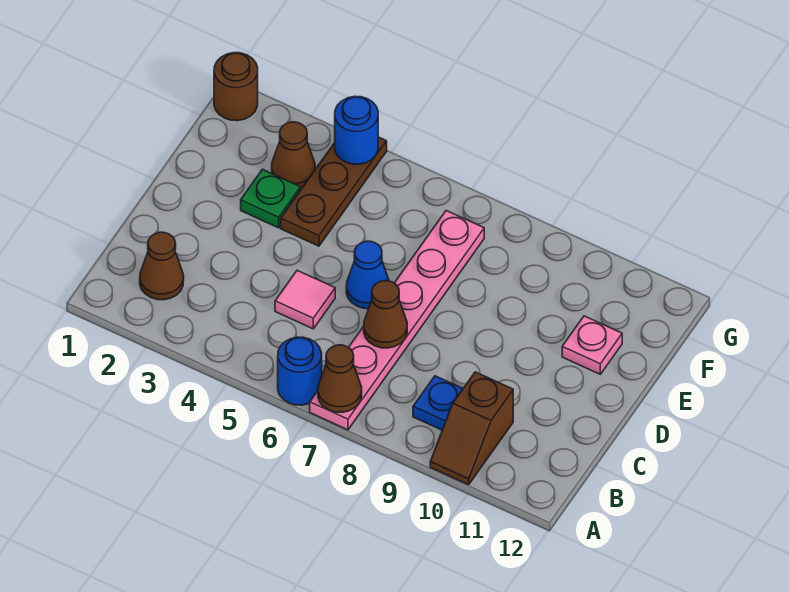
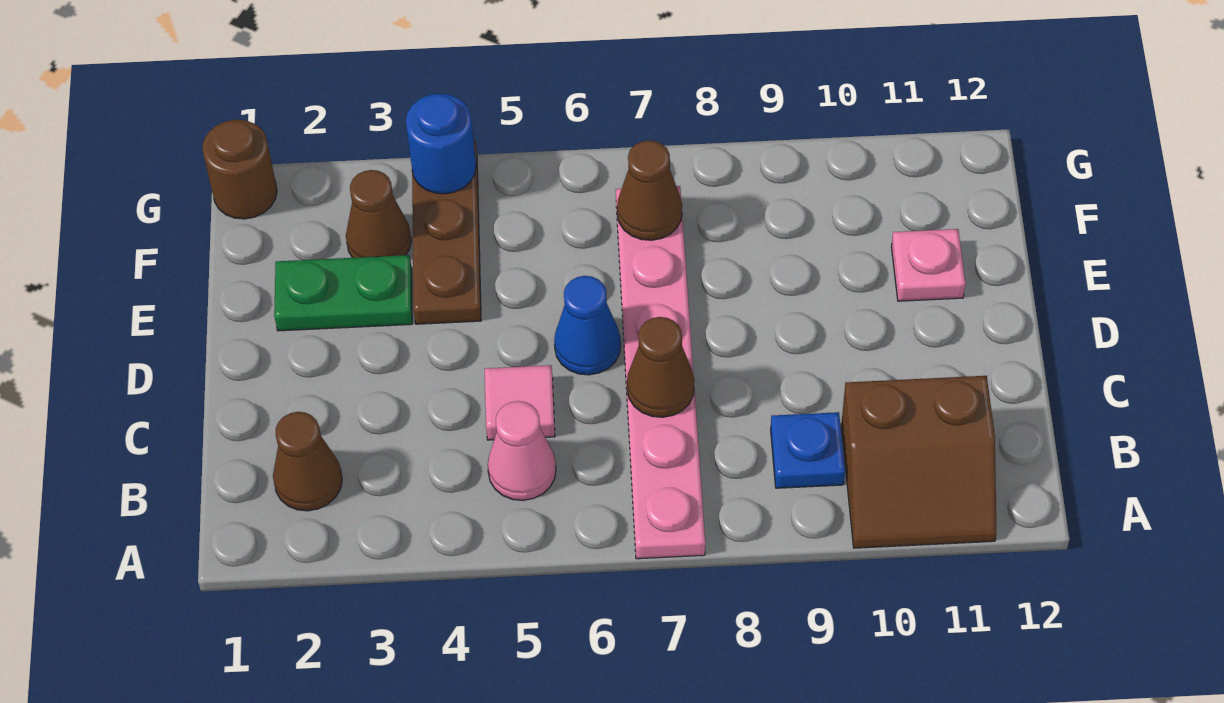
blue 1x1 round brick [278,337,322,405] -> none
brown 1x1 cone [318,345,362,412] -> brown 1x1 cone moved to [617,140,682,240]
brown 1x2 slope [430,372,513,485] -> brown 2x2 slope [841,376,997,548]
none -> pink 1x1 cone [488,401,556,500]
green 1x1 plate [241,169,301,228] -> green 1x2 plate [274,255,412,331]

